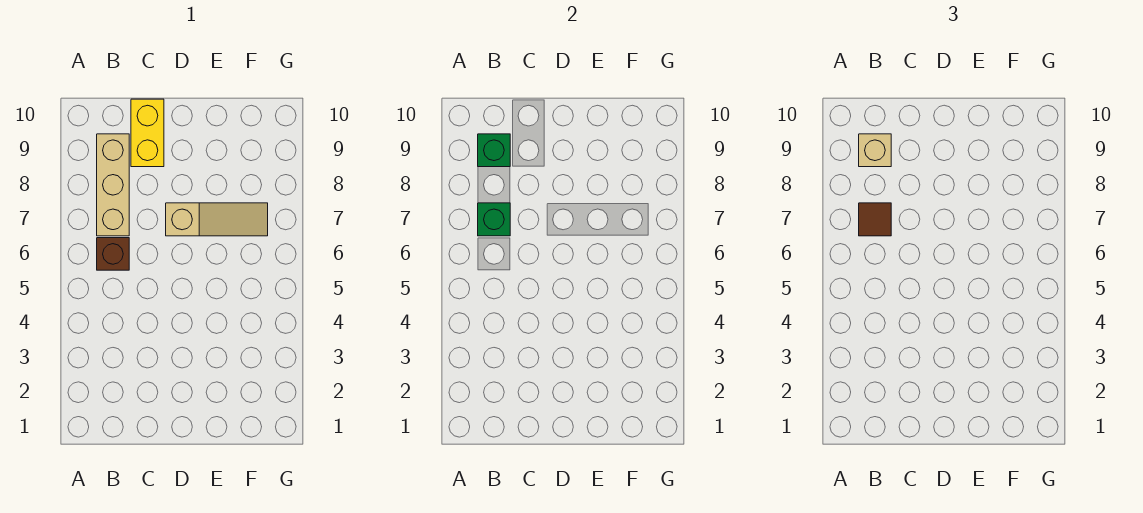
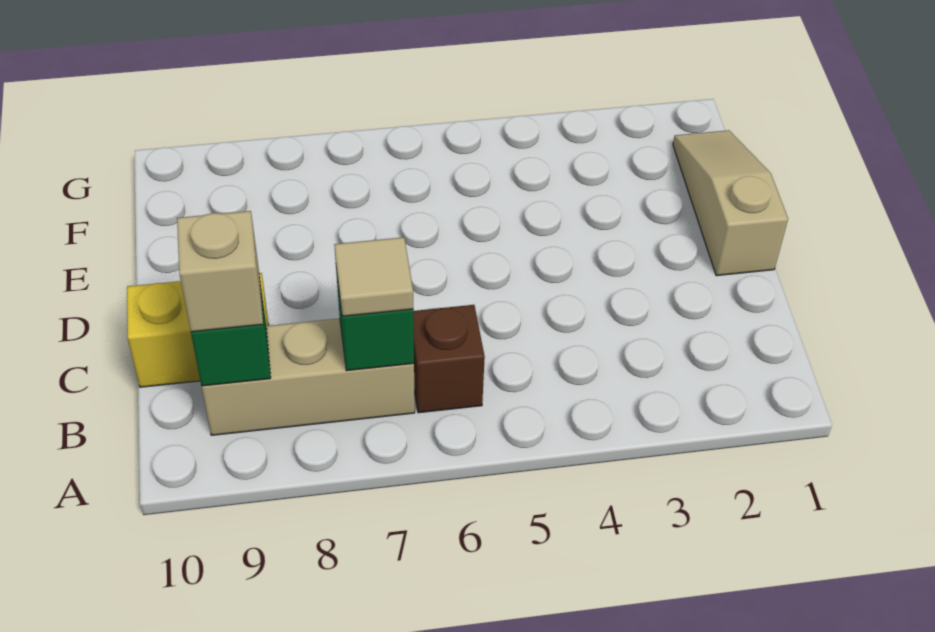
brown 1x1 tile [859,203,891,236] -> tan 1x1 tile [334,237,413,316]
tan 1x3 slope [166,203,268,236] -> tan 1x3 slope moved to [673,130,788,276]

